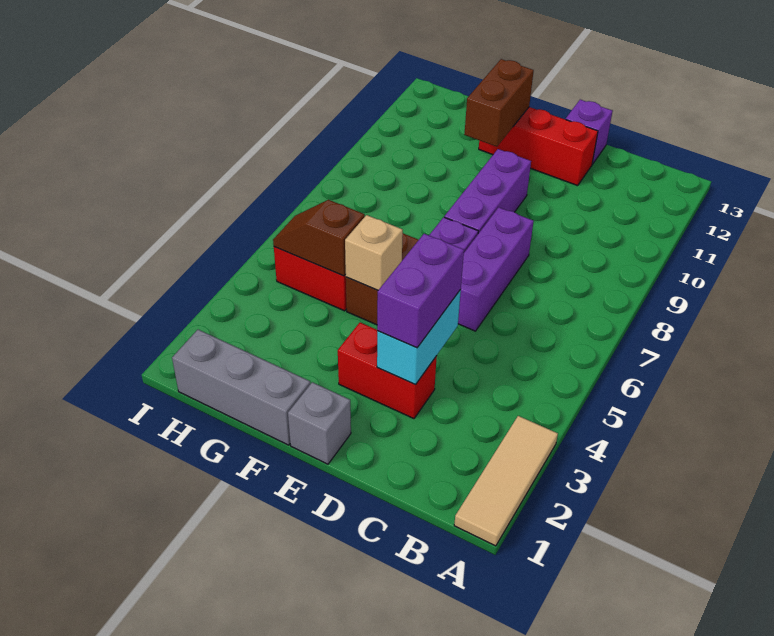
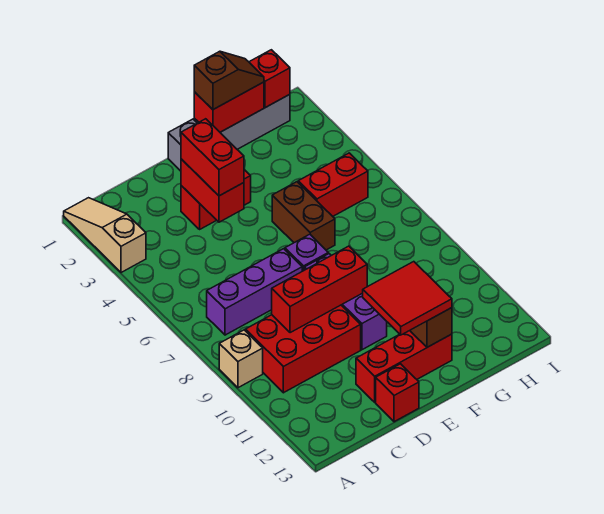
tan 1x3 tile [454,416,558,546] -> tan 1x3 slope [64,198,146,273]
none -> red 2x3 brick [245,305,361,393]
none -> red 1x3 brick [272,246,367,333]
cyan 1x2 brick [377,290,461,385] -> red 1x2 brick [181,159,244,222]
purple 1x2 brick [377,234,464,348] -> red 1x2 brick [181,119,244,196]
purple 1x3 brick [458,207,534,331] -> purple 1x3 brick turned to [207,249,302,335]
purple 1x1 brick [566,100,613,164] -> red 1x1 brick [376,364,419,422]
none -> red 2x2 tile [363,262,452,335]
none -> red 1x2 brick [194,82,264,132]
tan 1x1 brick [345,215,403,290] -> tan 1x1 brick moved to [219,330,263,388]
brown 1x2 slope [273,200,365,276] -> brown 1x2 slope moved to [194,51,264,110]
none -> red 1x1 brick [249,50,290,108]

